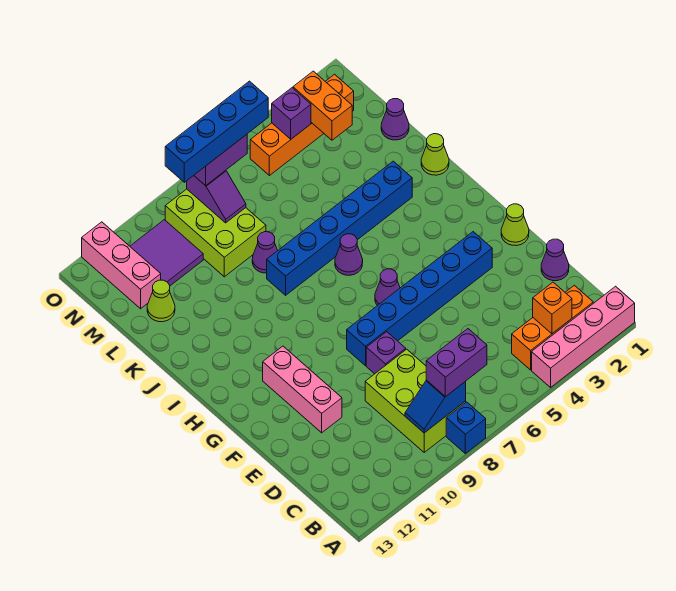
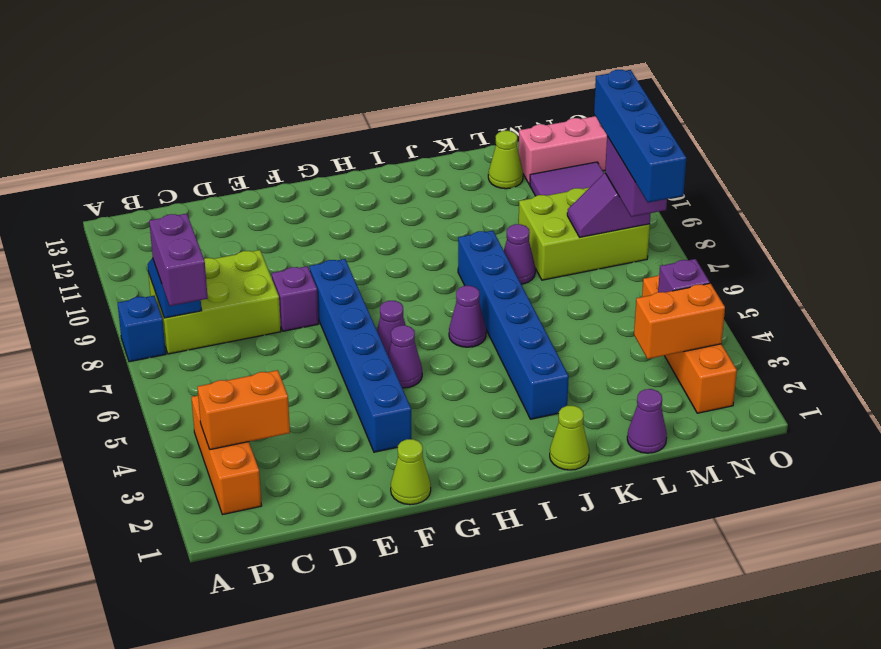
pink 1x4 brick [532,286,635,387] -> none
orange 1x1 brick [533,282,572,334] -> orange 1x2 brick [198,370,290,450]
purple 1x1 cone [541,239,569,281] -> purple 1x1 cone moved to [388,325,422,388]
pink 1x3 brick [263,346,342,433] -> none

